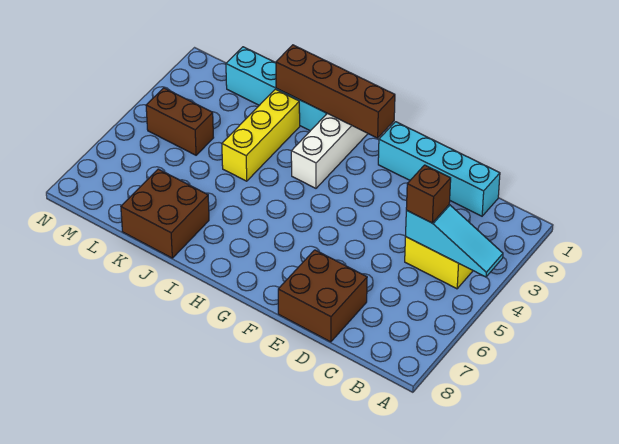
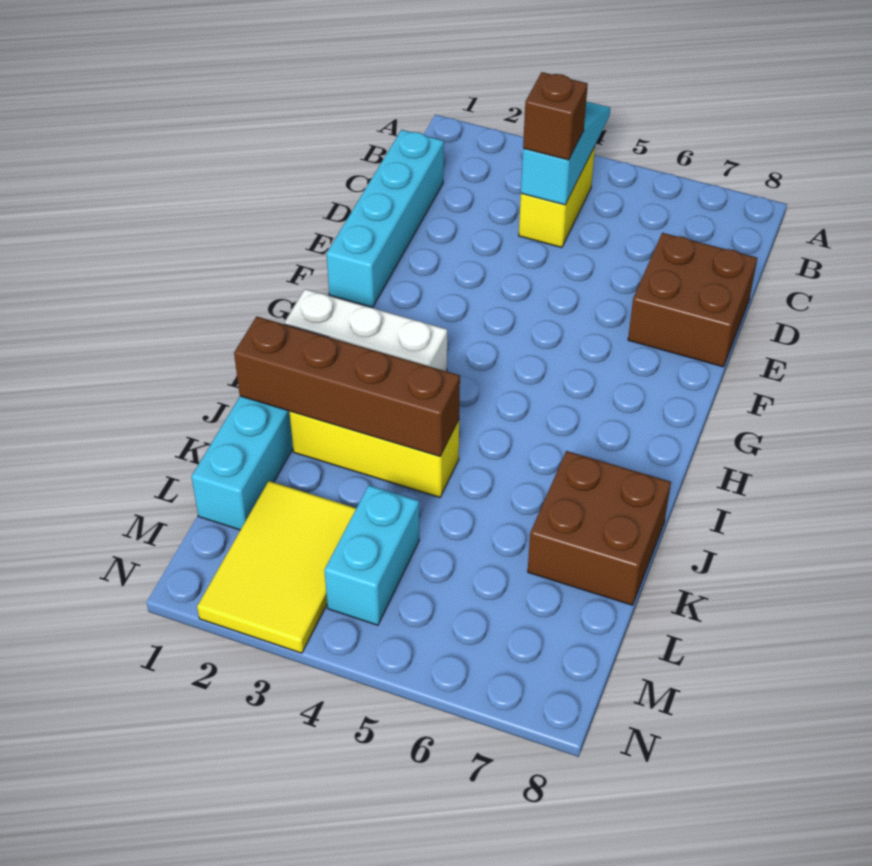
brown 1x4 brick [276,45,395,138] -> brown 1x4 brick turned to [234,317,460,456]
none -> yellow 2x3 tile [197,481,356,653]
brown 1x2 brick [146,88,214,155] -> cyan 1x2 brick [324,485,419,625]

